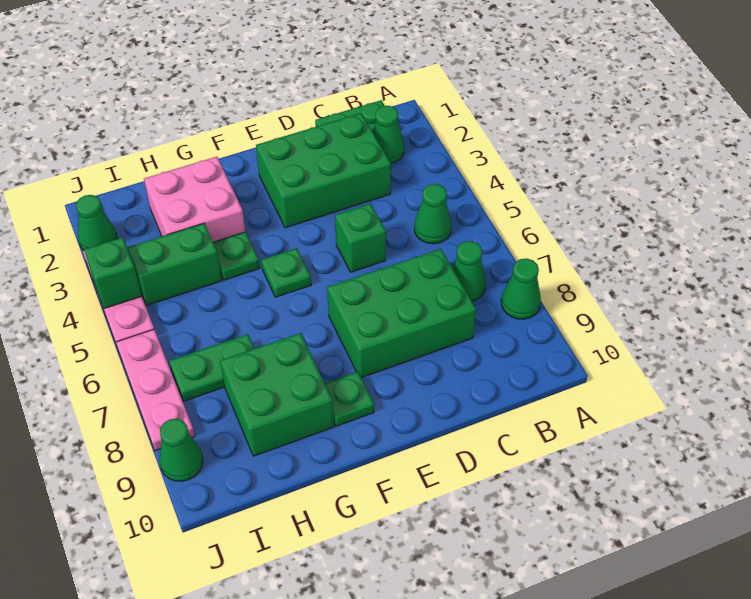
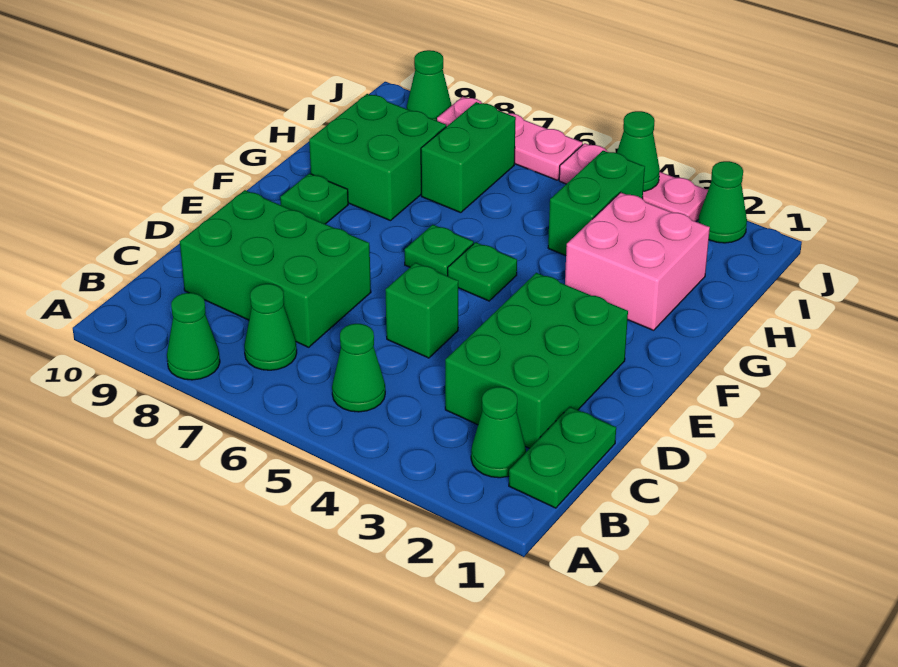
green 2x3 brick [327,249,476,378] -> green 2x3 brick turned to [180,190,371,347]
green 1x1 plate [213,232,260,280] -> green 1x1 plate moved to [405,225,473,276]
green 1x2 plate [169,334,254,401] -> green 1x2 brick [421,102,516,213]
green 1x1 brick [84,237,142,308] -> green 1x1 cone [617,111,660,191]

